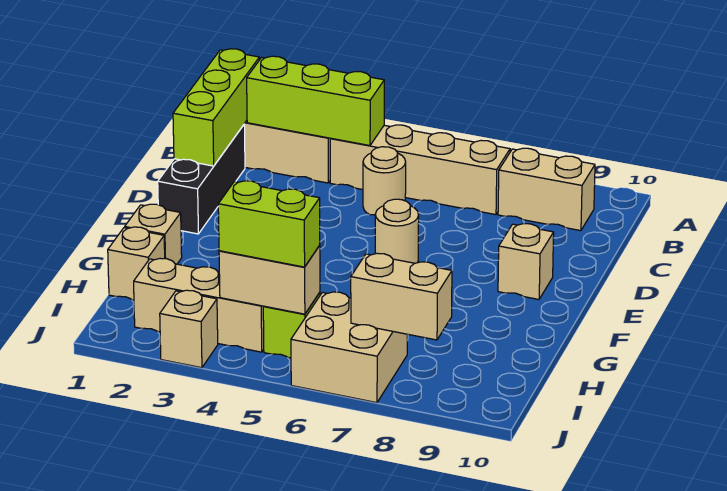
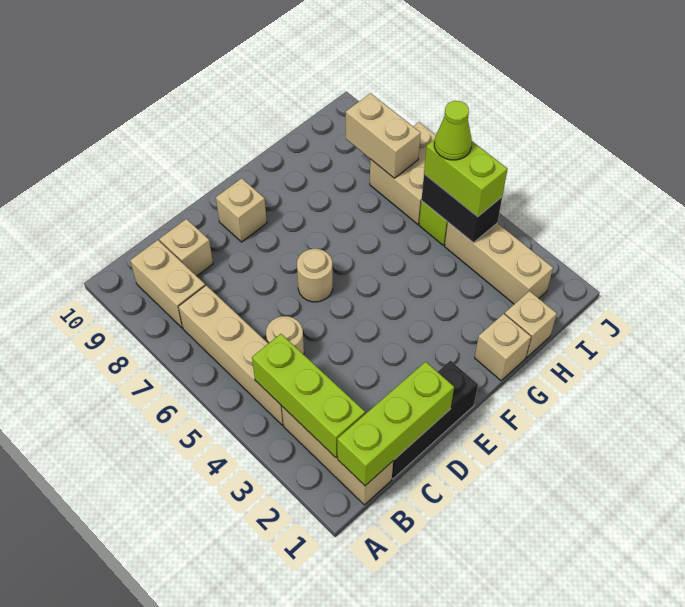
tan 1x2 brick [219,245,320,314] -> black 1x2 brick [421,174,502,243]
none -> lime 1x1 cone [434,101,472,160]
tan 1x1 brick [160,290,218,368] -> tan 1x1 brick moved to [159,219,213,276]

